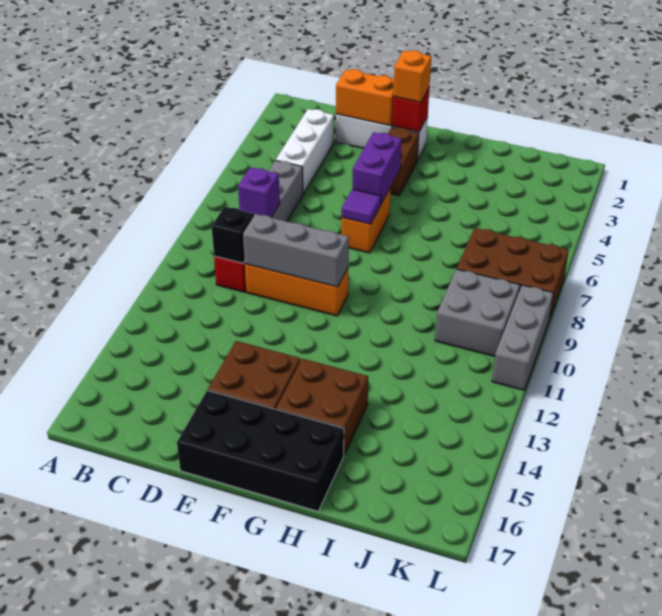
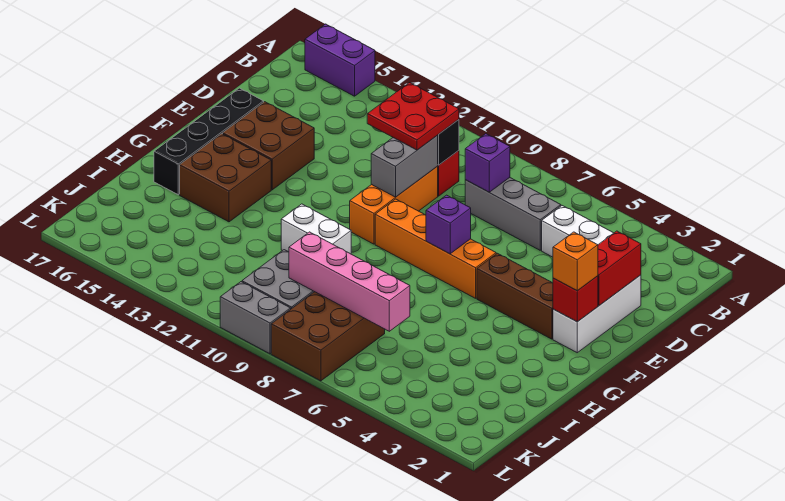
none -> red 2x2 plate [367,83,459,150]
orange 1x2 brick [336,69,394,126] -> red 1x2 brick [598,231,641,306]
grey 1x3 brick [243,214,349,287] -> grey 1x2 brick [371,136,438,197]
black 2x4 brick [177,390,344,511] -> black 1x4 brick [154,88,264,195]
brown 1x2 brick [388,127,419,196] -> brown 1x3 brick [477,253,553,339]
purple 1x2 brick [353,132,402,204] -> purple 1x2 brick moved to [305,24,375,96]
orange 1x2 brick [342,187,391,253] -> orange 1x4 brick [375,199,496,298]
purple 1x1 tile [342,189,381,224] -> purple 1x1 brick [426,195,471,254]
none -> white 1x2 brick [281,204,351,254]
none -> pink 1x4 brick [289,232,410,331]
grey 1x3 brick [492,285,553,390] -> grey 1x2 brick [220,282,291,354]

